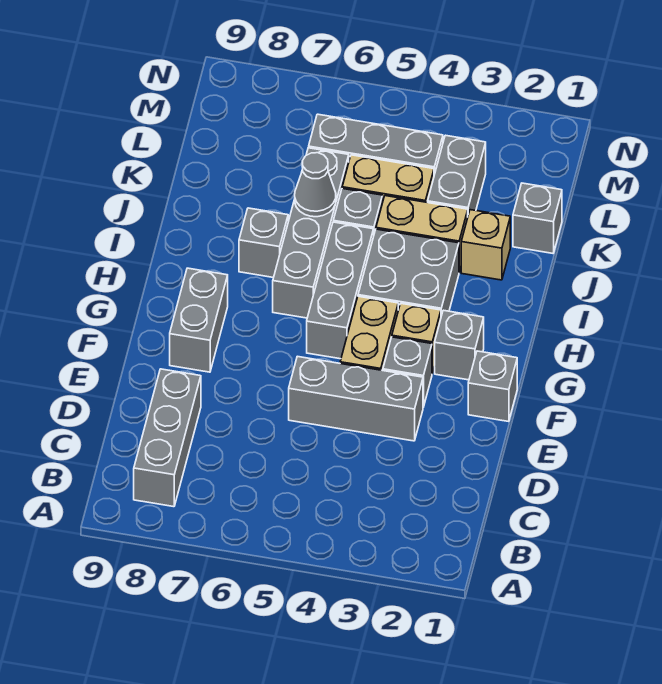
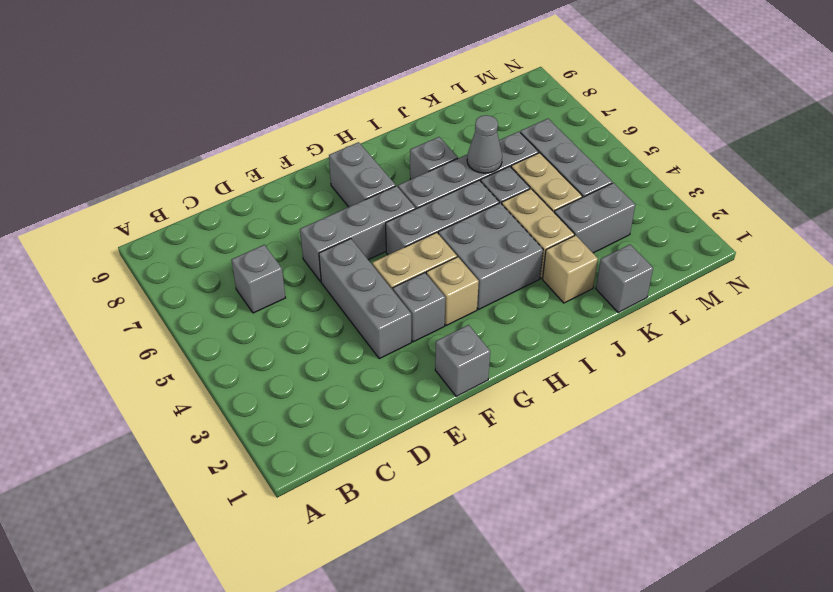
grey 1x3 brick [134,369,201,507] -> grey 1x3 brick moved to [300,186,415,282]
grey 1x2 brick [170,268,228,372] -> grey 1x2 brick turned to [329,142,396,207]
grey 1x1 brick [435,310,484,380] -> grey 1x1 brick moved to [231,245,285,313]

